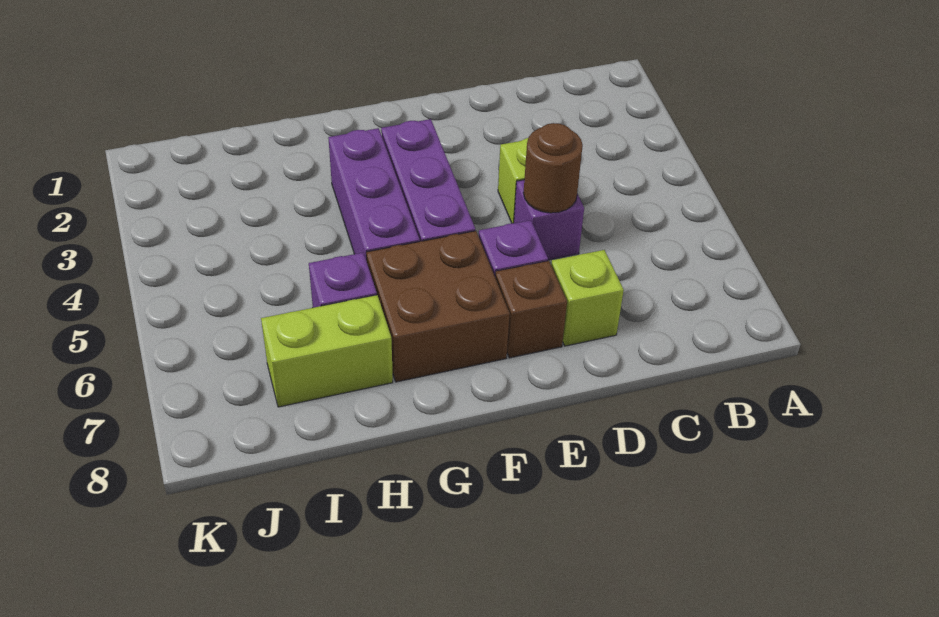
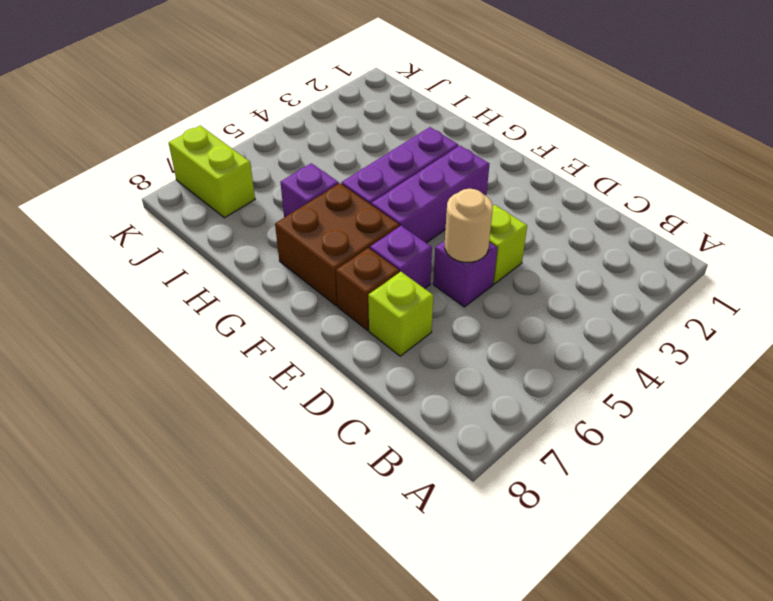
brown 1x1 round brick [523,123,583,213] -> tan 1x1 round brick [445,189,493,262]
lime 1x2 brick [261,295,393,407] -> lime 1x2 brick moved to [169,126,255,218]

